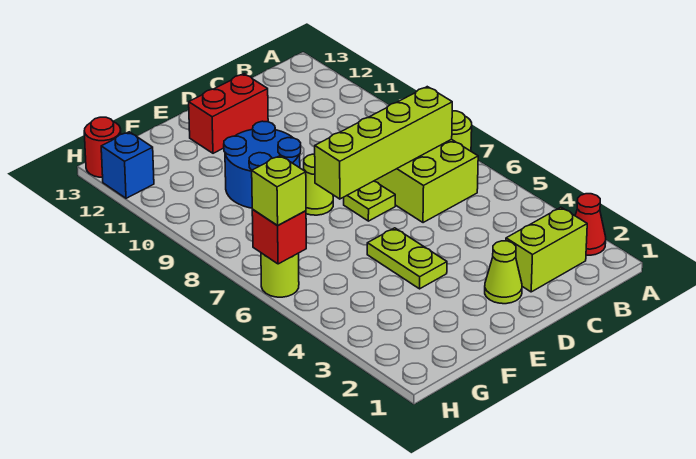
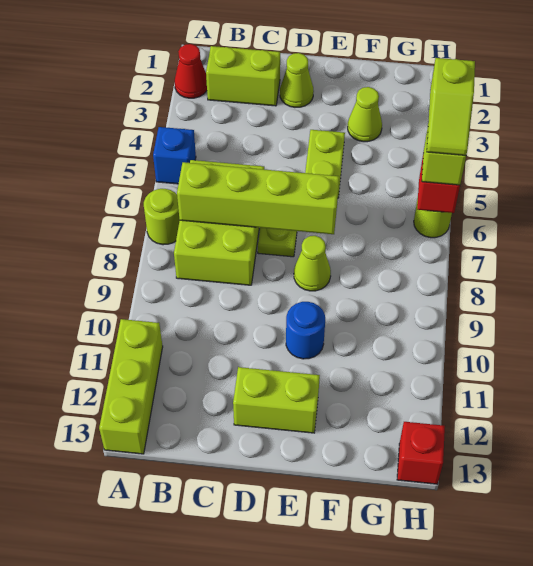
none -> lime 1x3 brick [99,319,163,454]
red 1x2 brick [189,74,268,153] -> lime 1x2 brick [233,367,320,433]
blue 2x2 round brick [224,121,301,208] -> blue 1x1 round brick [286,302,325,359]
none -> lime 1x1 cone [348,87,382,142]
none -> lime 1x2 slope [427,58,475,155]
blue 1x1 brick [101,132,154,198] -> blue 1x1 brick moved to [153,127,196,184]
red 1x1 round brick [84,117,121,177] -> red 1x1 brick [397,422,445,484]

